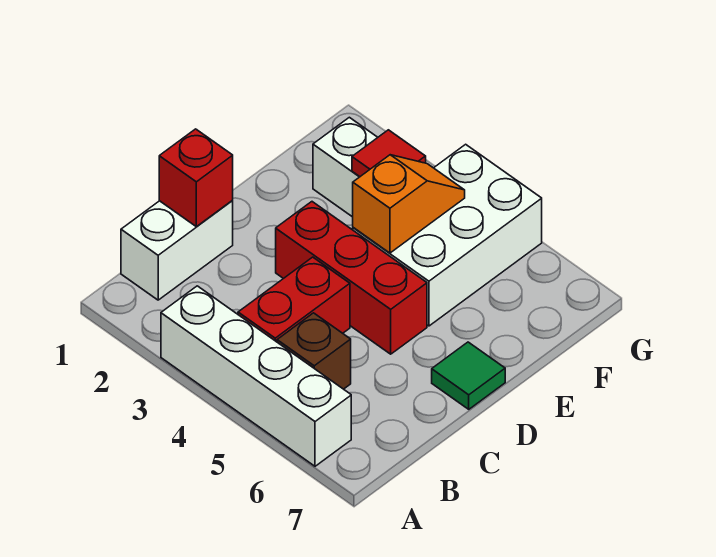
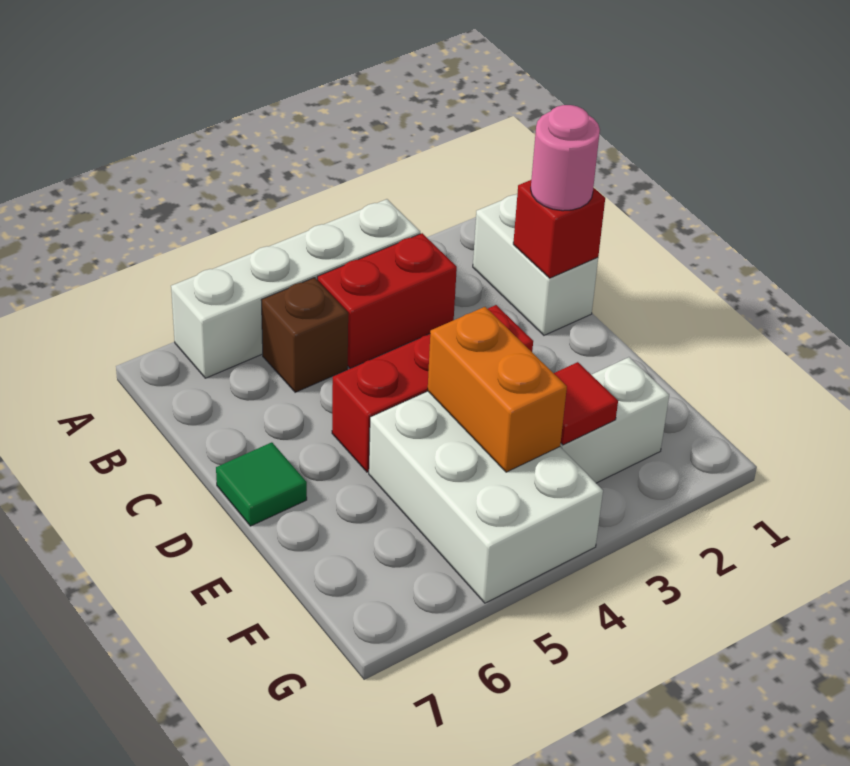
red 1x2 brick [238,257,350,342] -> red 1x2 brick turned to [317,233,457,368]
none -> pink 1x1 round brick [531,105,600,211]
orange 1x2 slope [353,155,465,253] -> orange 1x2 brick [428,307,567,472]

